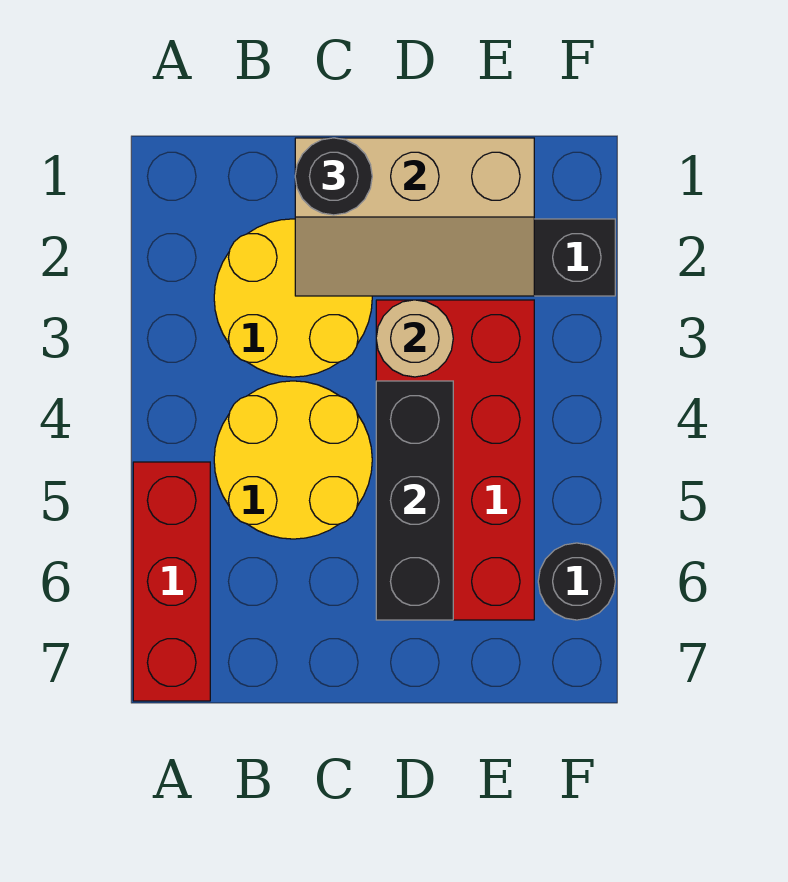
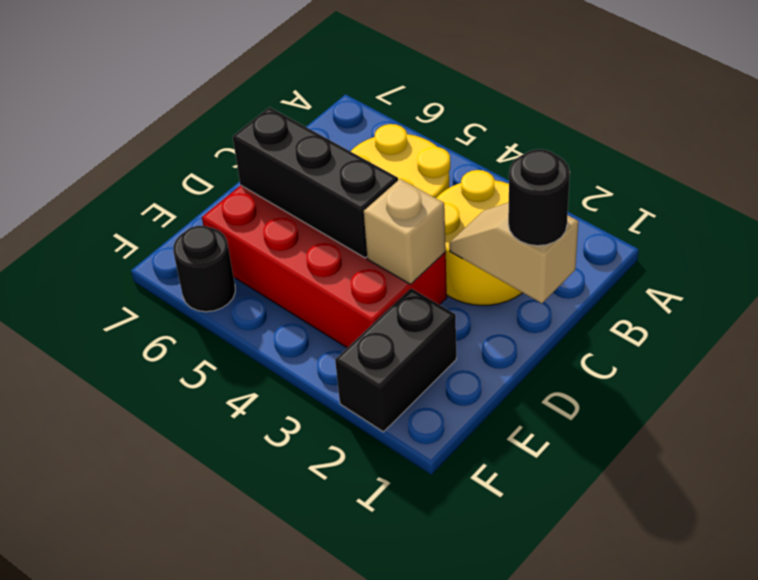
red 1x3 brick [133,462,210,701] -> none
tan 2x3 slope [295,138,534,296] -> tan 1x2 slope [449,202,578,303]
tan 1x1 round brick [376,300,453,377] -> tan 1x1 brick [364,179,446,284]

